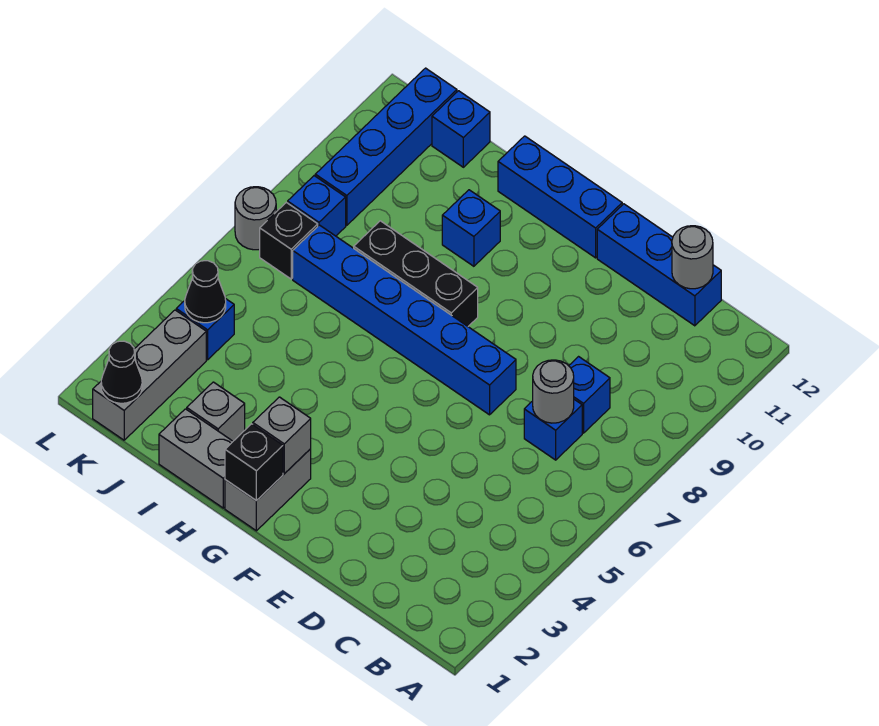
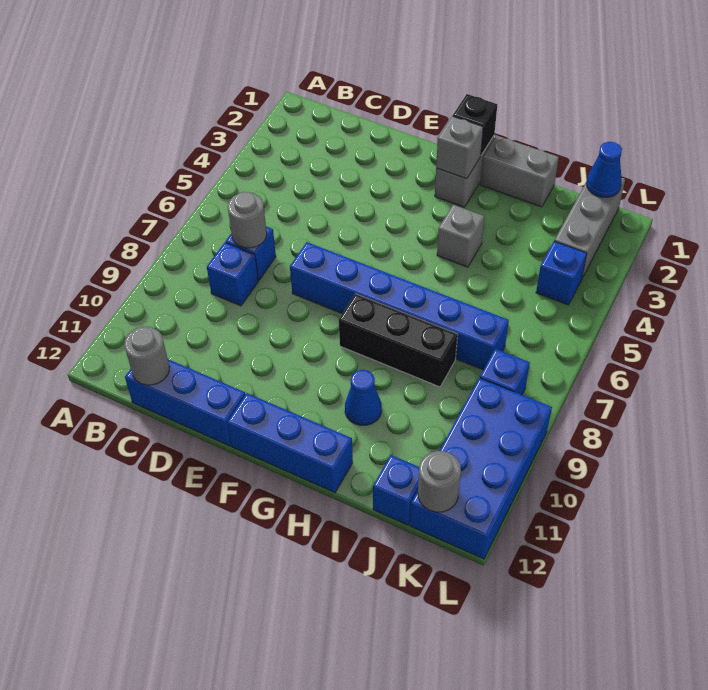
blue 1x1 brick [442,190,500,266] -> blue 1x1 cone [345,370,382,425]
grey 1x1 brick [187,382,245,441] -> grey 1x1 brick moved to [437,205,484,267]
black 1x1 cone [101,341,142,403] -> blue 1x1 cone [586,142,622,197]
black 1x1 cone [185,261,226,323] -> none
black 1x1 brick [260,202,318,279] -> none
blue 1x4 brick [315,68,457,225] -> blue 2x4 brick [410,378,552,559]
grey 1x1 round brick [235,187,276,250] -> grey 1x1 round brick moved to [418,451,461,512]

